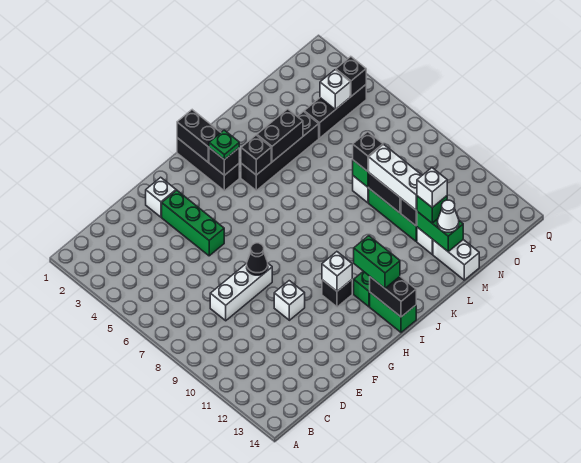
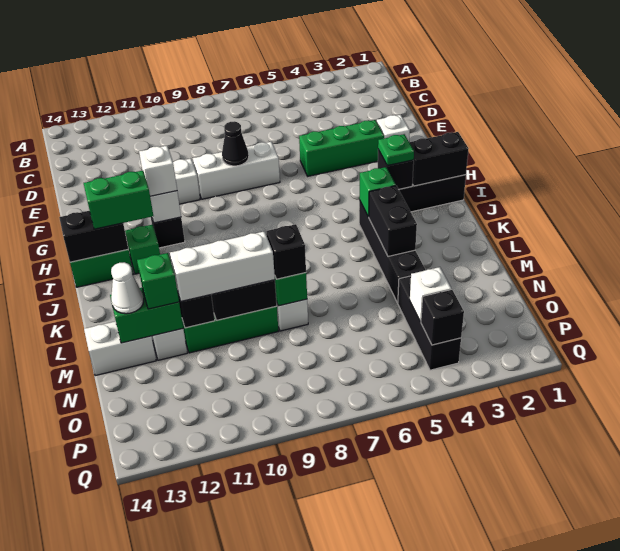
white 1x3 brick [210,263,272,321] -> white 1x3 brick turned to [193,142,280,199]
black 1x1 brick [241,135,271,175] -> green 1x1 brick [359,167,396,217]
white 1x1 brick [417,168,447,207] -> white 1x1 brick moved to [139,146,177,196]

